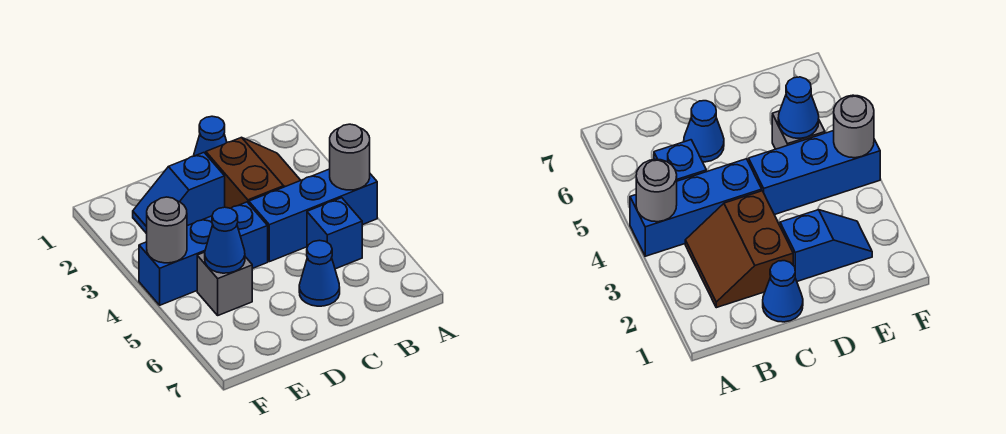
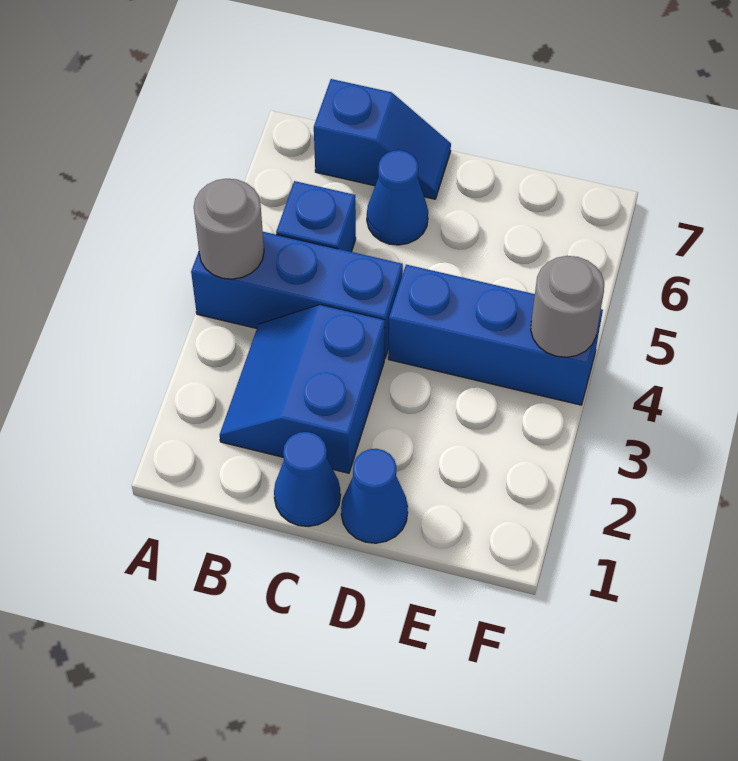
brown 2x2 slope [206,137,301,208] -> blue 2x2 slope [220,305,385,473]
blue 1x2 slope [133,153,225,234] -> blue 1x2 slope moved to [314,79,451,199]
grey 1x1 brick [197,252,252,315] -> none
blue 1x1 cone [205,207,245,273] -> blue 1x1 cone moved to [341,449,408,543]

